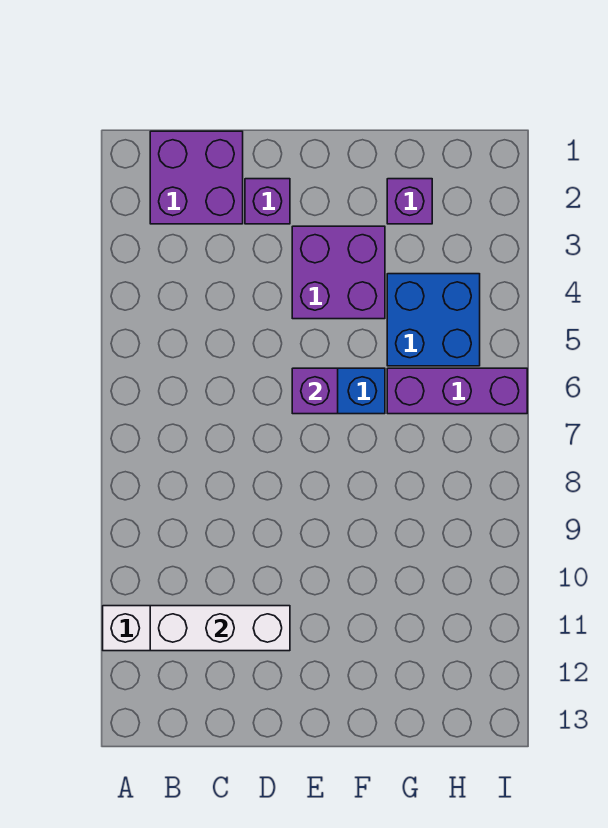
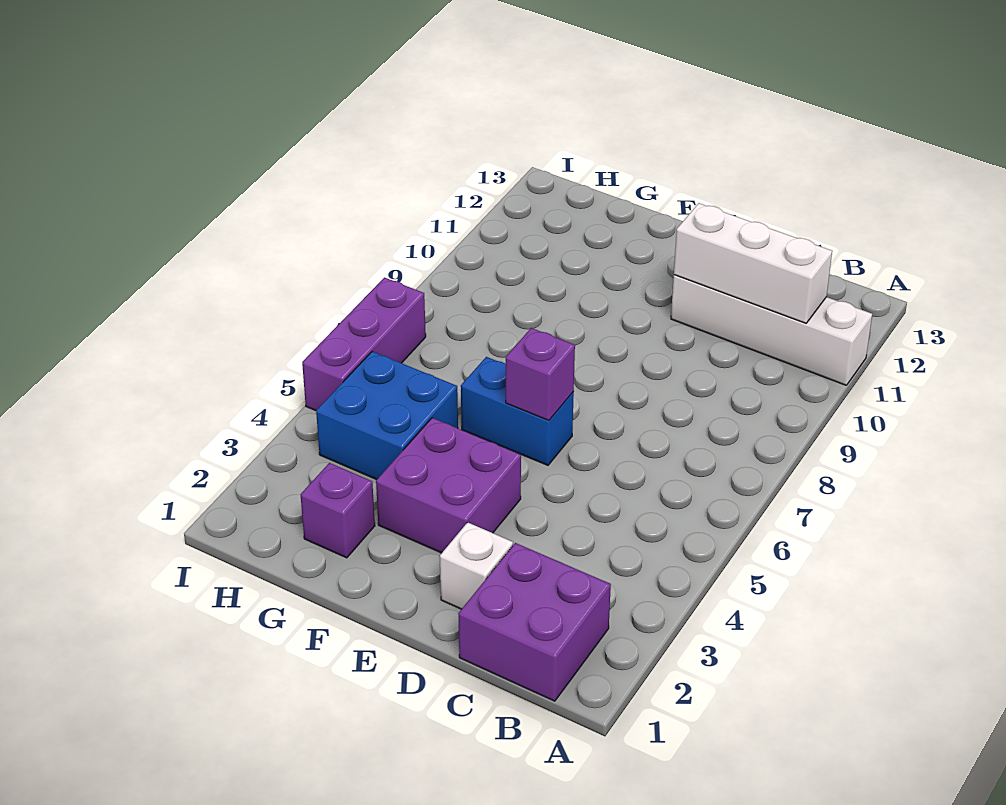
purple 1x1 brick [245,179,290,224] -> white 1x1 brick [440,522,513,609]
purple 1x3 brick [387,368,527,414] -> purple 1x3 brick turned to [302,278,426,411]

